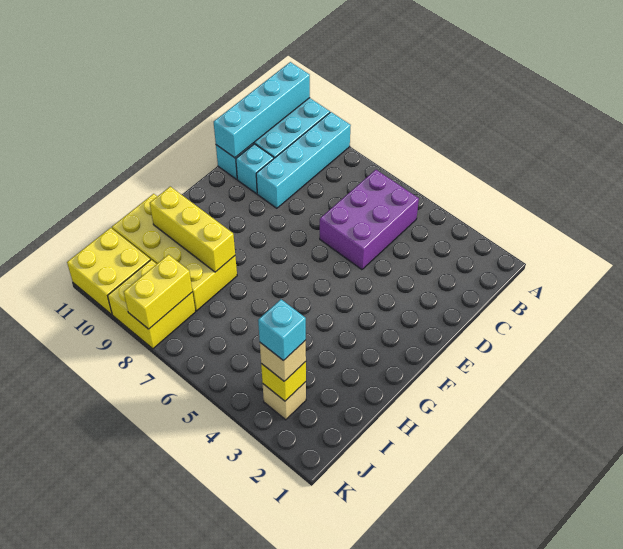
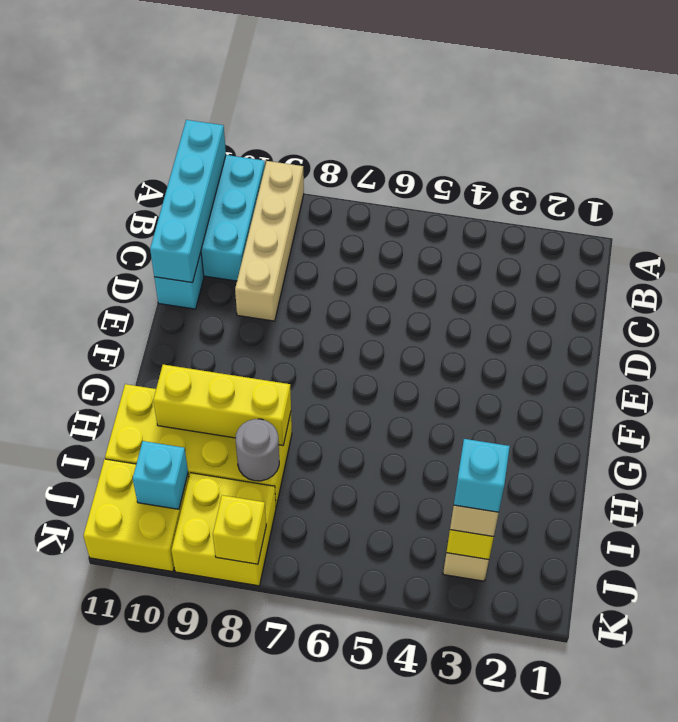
cyan 1x4 brick [256,112,351,208] -> tan 1x4 brick [235,161,304,321]
purple 2x3 brick [320,170,419,270] -> none
cyan 1x1 brick [236,144,274,194] -> cyan 1x1 brick moved to [133,441,188,509]
none -> grey 1x1 round brick [236,419,279,481]
yellow 1x2 brick [124,255,192,329] -> yellow 1x1 brick [213,495,266,564]

